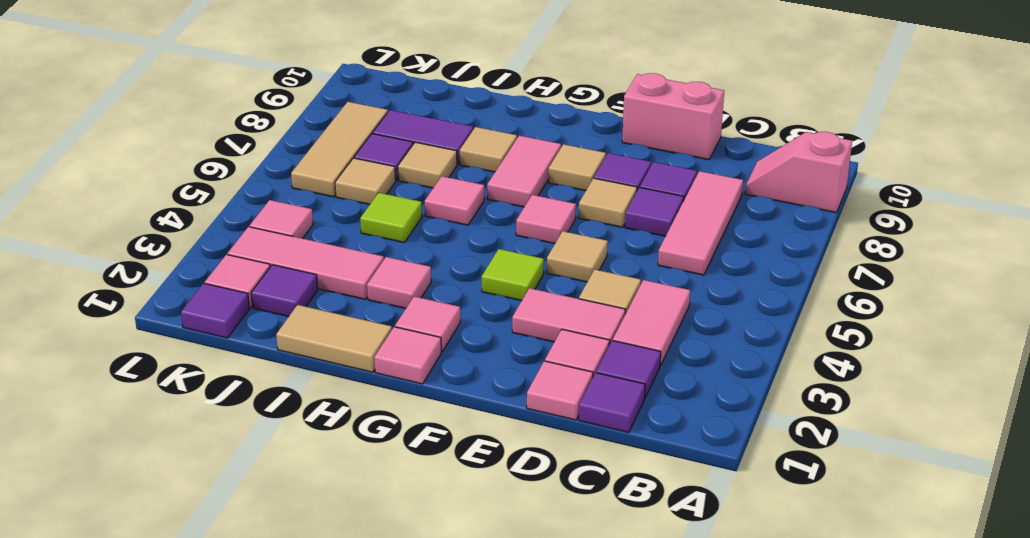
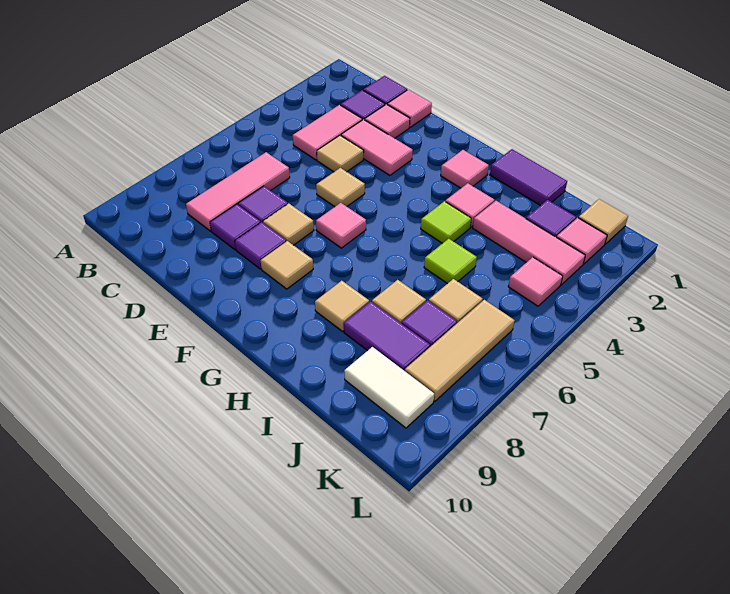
pink 1x2 slope [745,132,852,213] -> none
pink 1x2 brick [622,73,724,160] -> none
lime 1x1 tile [482,249,544,301] -> lime 1x1 tile moved to [421,201,471,243]
pink 1x1 tile [374,327,441,384] -> none
pink 1x2 tile [487,136,561,207] -> none
tan 1x2 tile [276,305,392,372] -> purple 1x2 tile [490,149,567,206]
pink 1x1 tile [425,176,484,225] -> none
none -> white 1x2 tile [344,347,434,428]
purple 1x1 tile [181,283,249,338] -> tan 1x1 tile [578,199,628,244]

